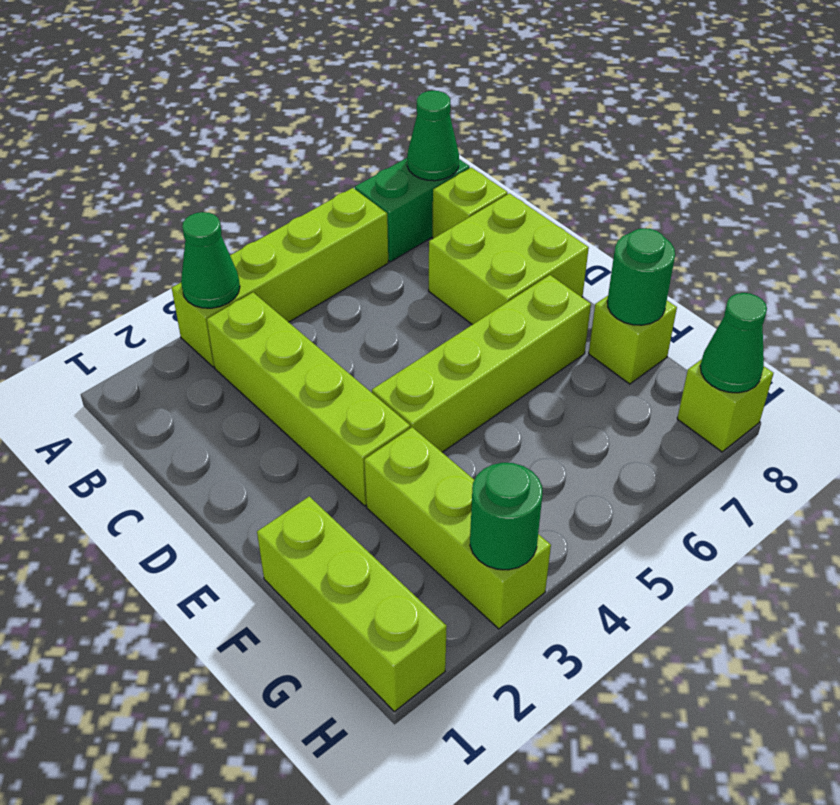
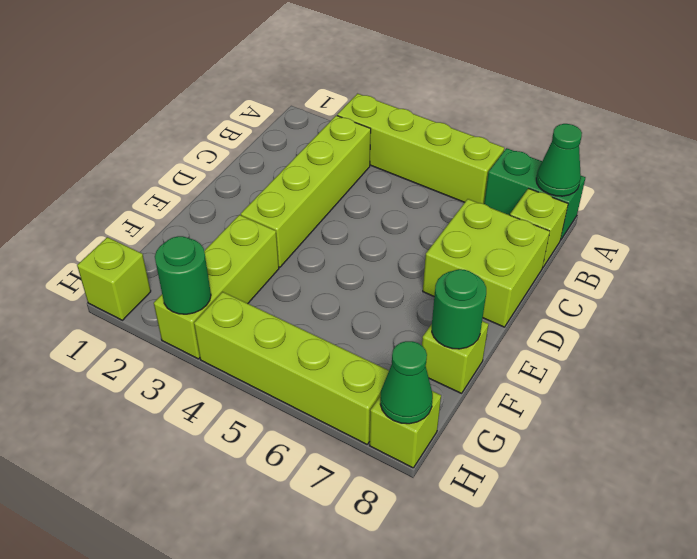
green 1x1 cone [181,212,240,308] -> none
lime 1x4 brick [372,275,591,452] -> lime 1x4 brick moved to [194,292,389,444]
lime 1x3 brick [257,496,447,712] -> lime 1x1 brick [77,237,151,320]

